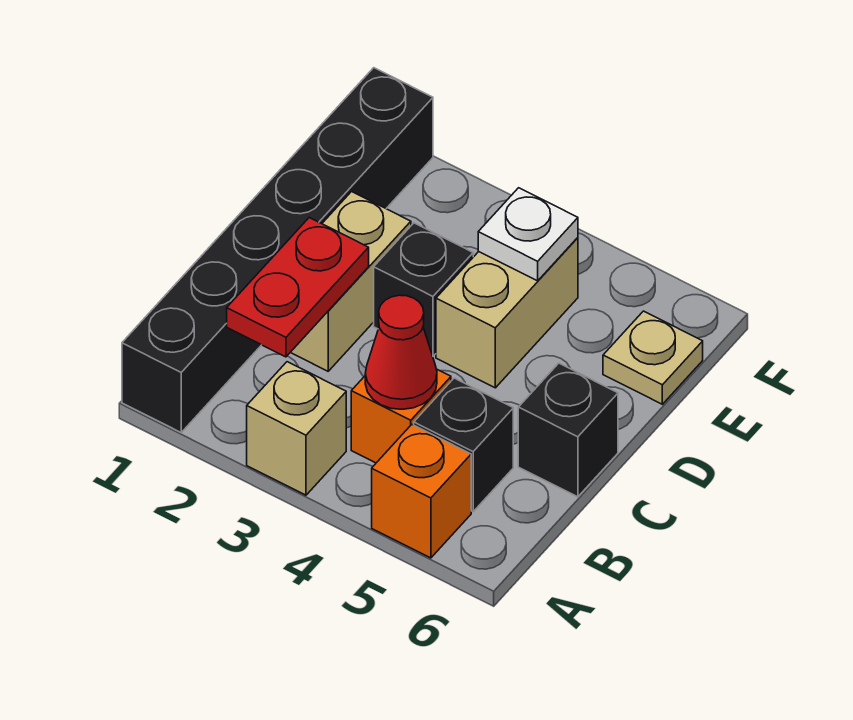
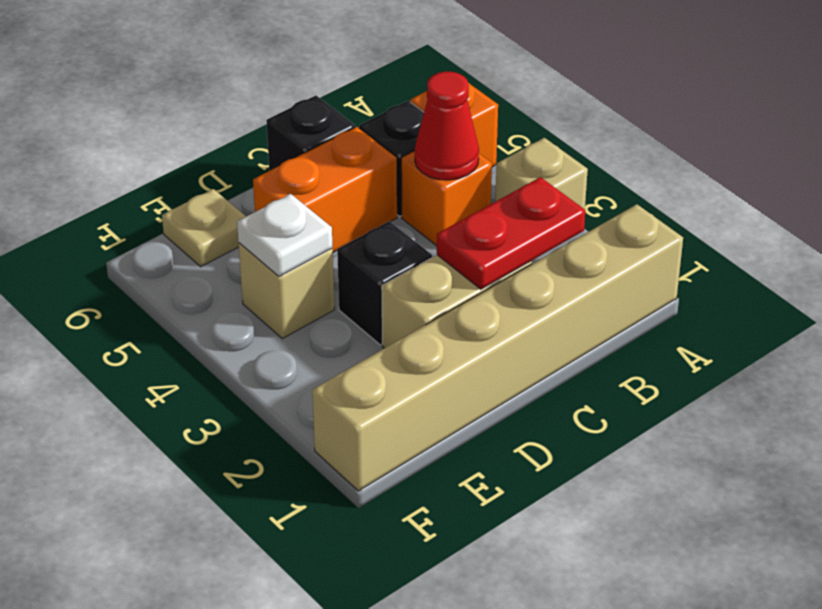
black 1x6 brick [122,68,433,432] -> tan 1x6 brick [312,204,683,491]
none -> orange 1x2 brick [253,127,397,252]
tan 1x2 brick [436,238,578,388] -> tan 1x1 brick [239,243,334,338]

